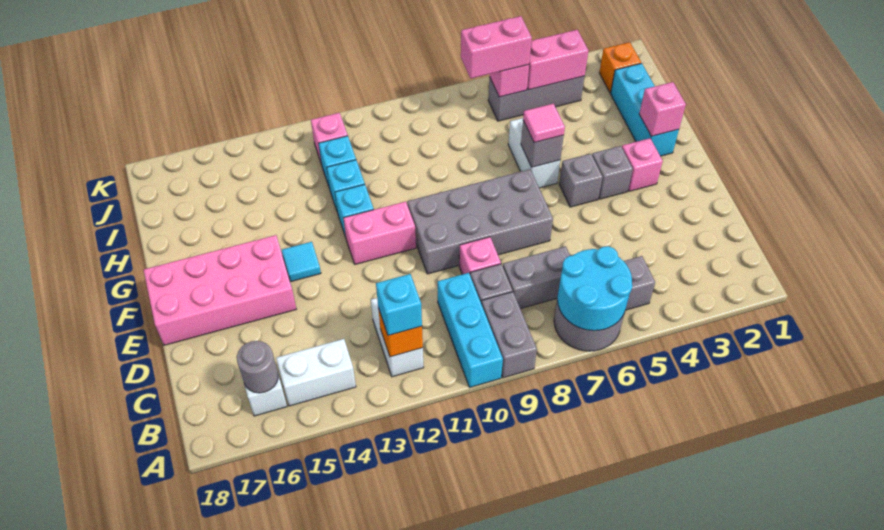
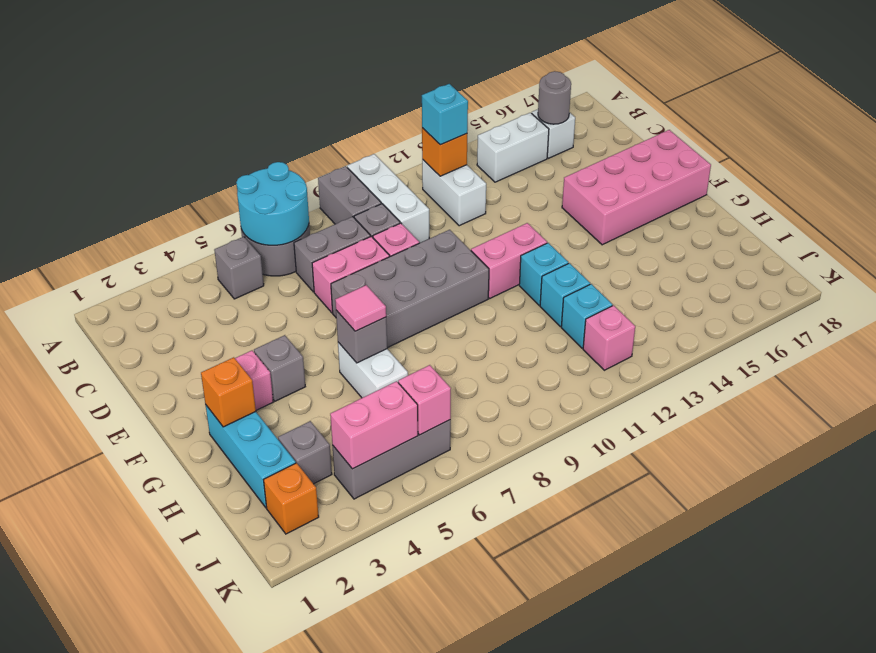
cyan 1x3 brick [438,273,503,387] -> white 1x3 brick [347,154,429,243]
grey 1x1 brick [559,154,603,207] -> grey 1x1 brick moved to [278,421,332,484]
cyan 1x1 tile [282,242,321,282] -> none
pink 1x1 brick [639,82,686,136] -> orange 1x1 brick [201,357,256,427]
pink 1x2 brick [461,16,532,79] -> pink 1x2 brick moved to [312,236,390,313]

